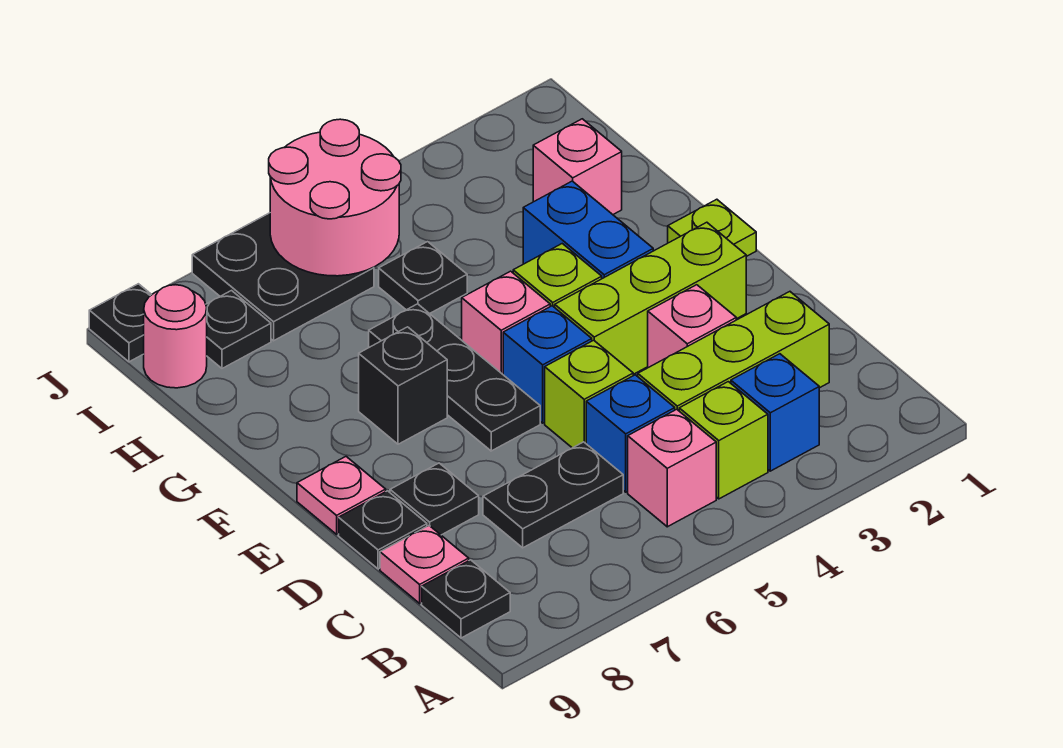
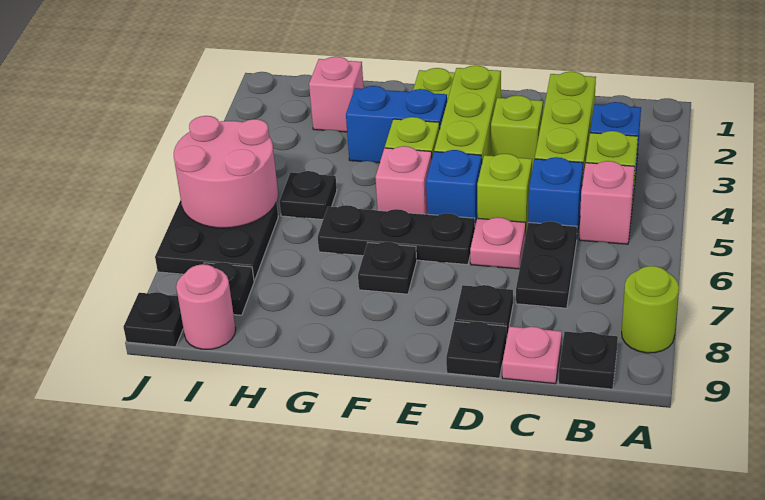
none -> lime 1x1 round brick [622,266,679,353]
pink 1x1 brick [648,285,736,368] -> lime 1x1 brick [491,96,543,169]
pink 1x1 plate [297,457,386,534] -> pink 1x1 plate moved to [470,217,526,269]
black 1x1 brick [359,327,447,444] -> black 1x1 plate [358,242,417,294]

